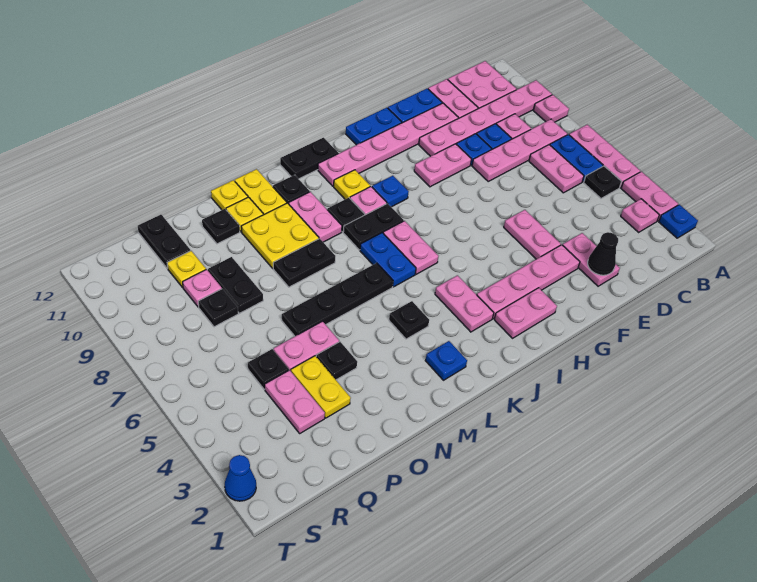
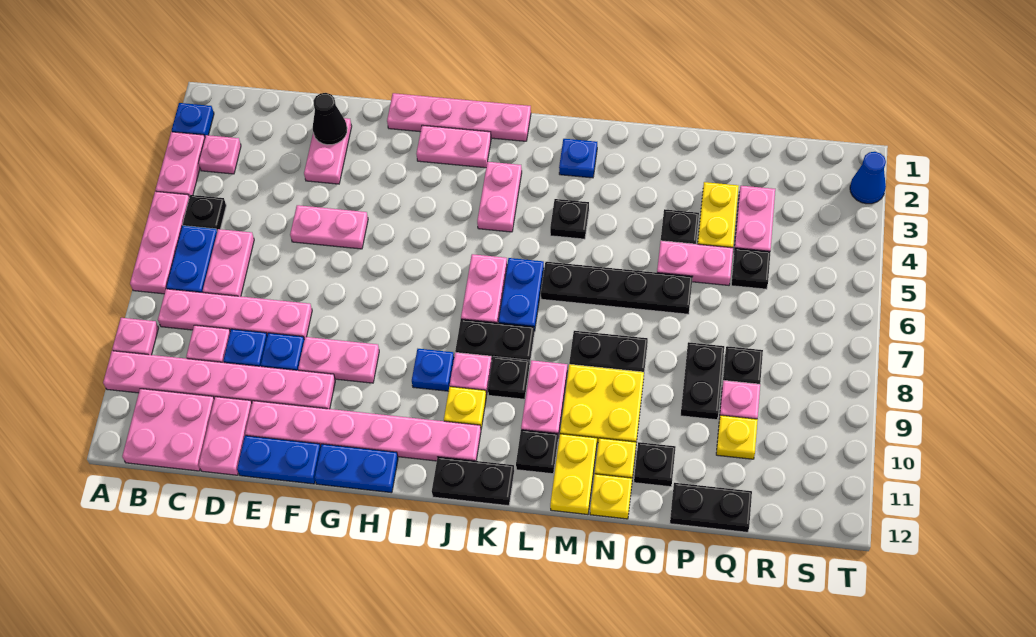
pink 1x4 plate [477,245,580,319] -> pink 1x4 plate moved to [387,93,531,141]
pink 1x2 plate [504,210,561,259] -> pink 1x2 plate turned to [290,205,368,249]
black 1x2 plate [138,215,191,268] -> black 1x2 plate turned to [670,483,752,532]

